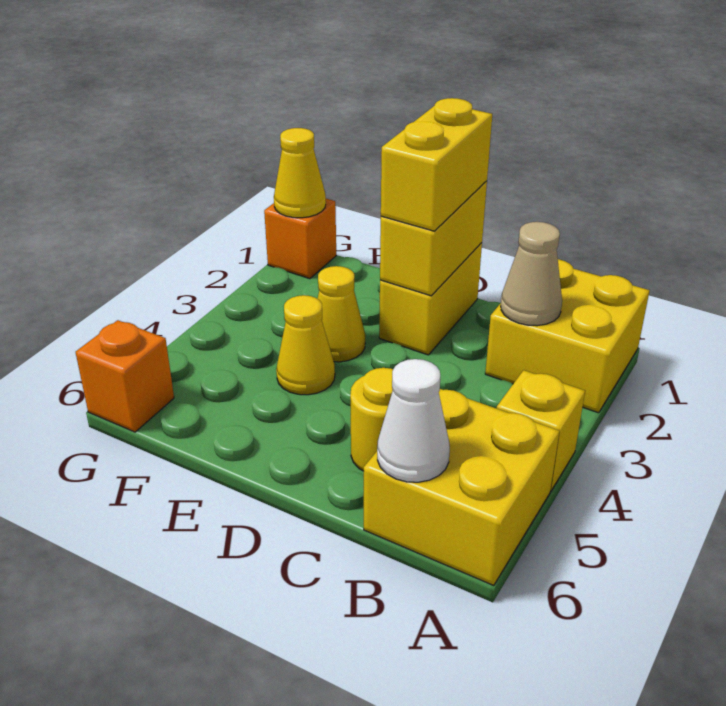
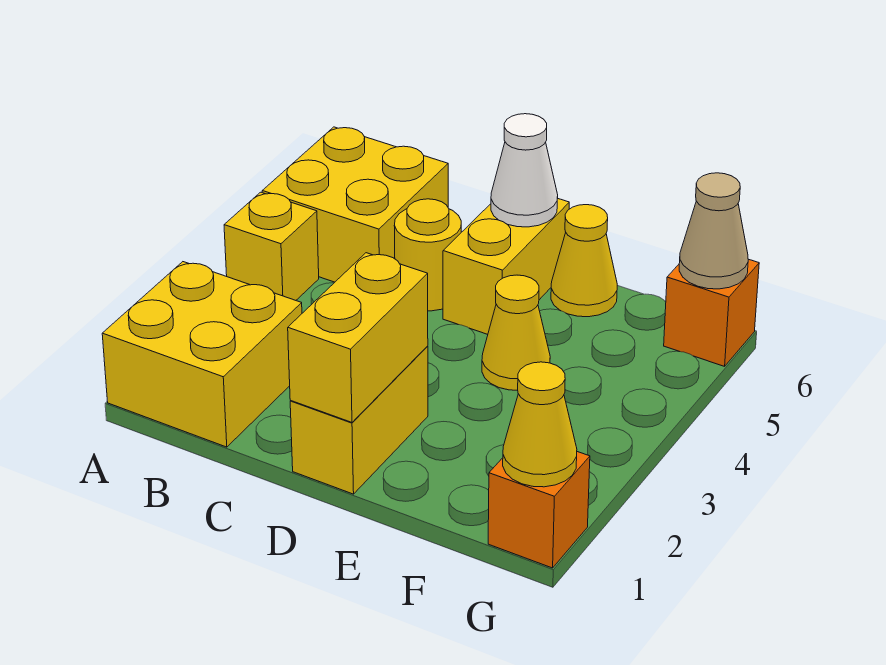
tan 1x1 cone [501,222,562,326] -> tan 1x1 cone moved to [679,173,748,289]
white 1x1 cone [377,359,450,482] -> white 1x1 cone moved to [491,114,558,227]
yellow 1x2 brick [381,98,492,231] -> yellow 1x2 brick moved to [443,198,569,334]
yellow 1x1 cone [318,266,365,362] -> yellow 1x1 cone moved to [551,205,617,317]

